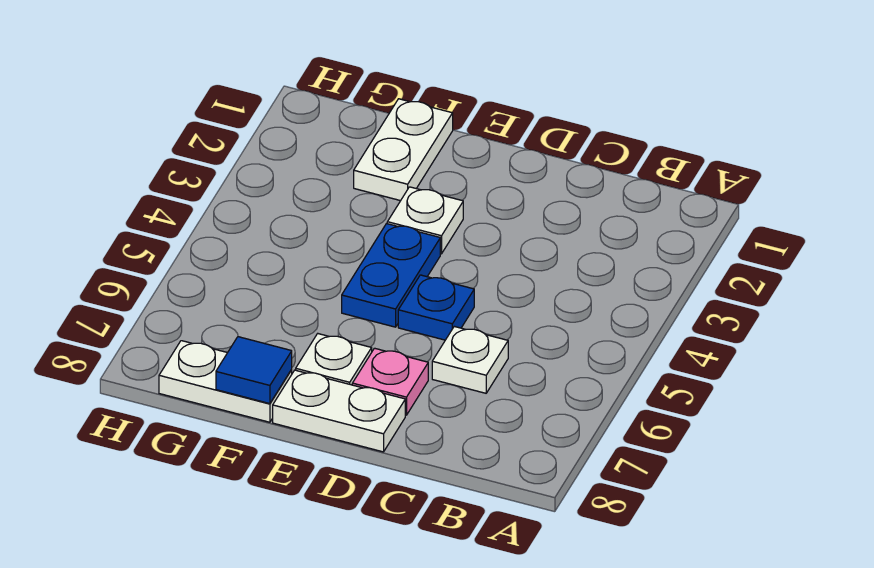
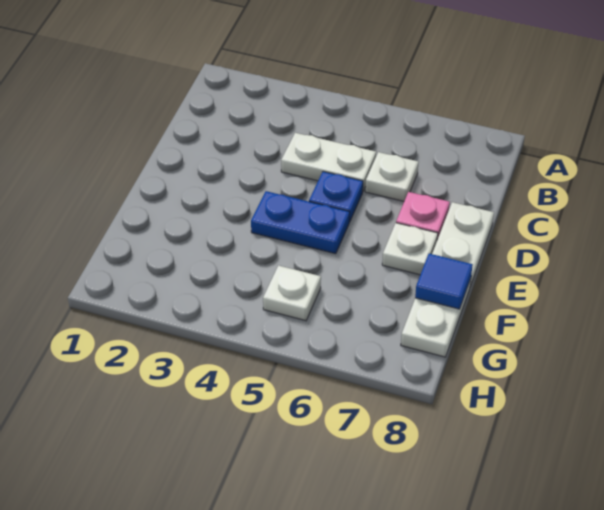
white 1x1 plate [387,187,463,254] -> white 1x1 plate moved to [263,265,321,321]
white 1x2 plate [354,99,453,201] -> white 1x2 plate moved to [281,133,376,191]

